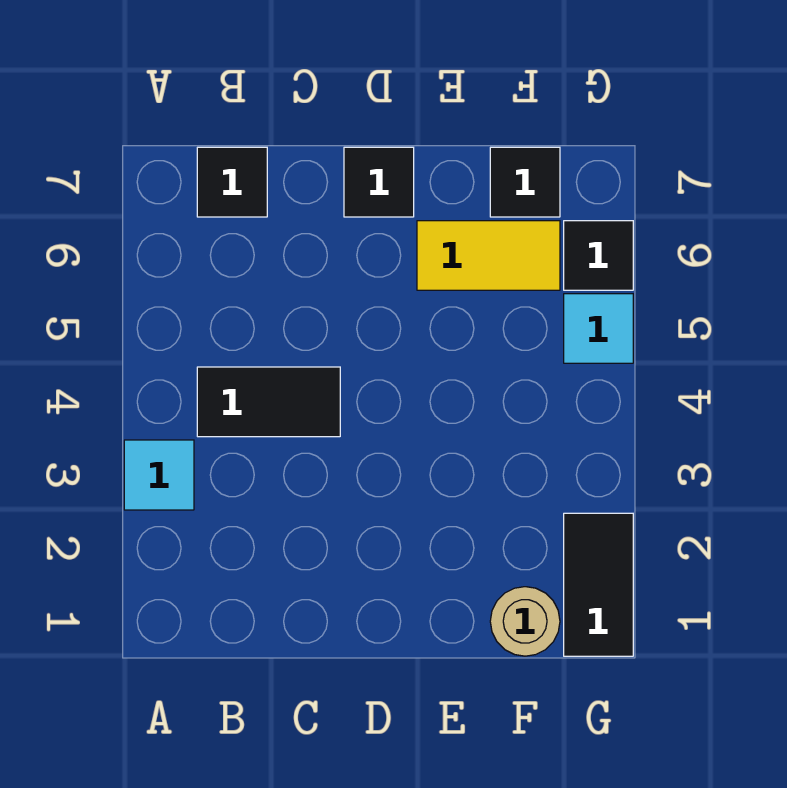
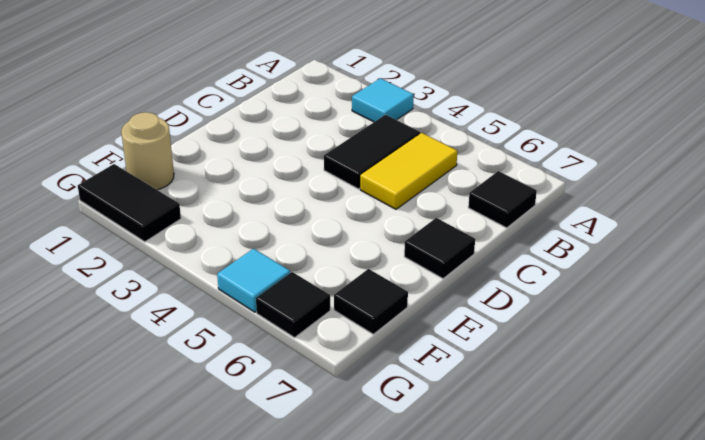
yellow 1x2 tile [417,221,560,290] -> yellow 1x2 tile moved to [360,133,457,209]

